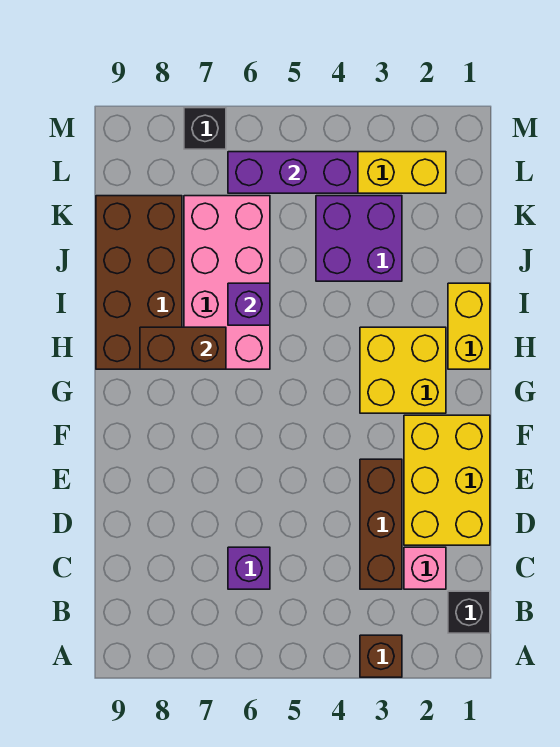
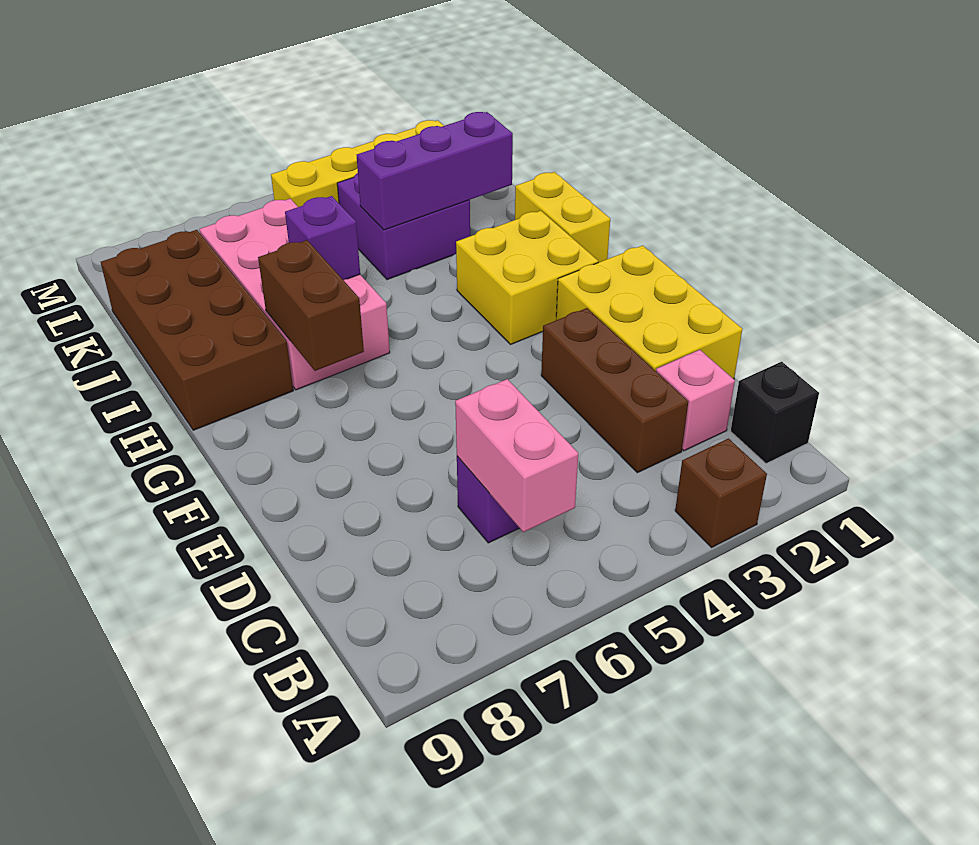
none -> pink 1x2 brick [455,379,578,532]
brown 1x2 brick [140,327,226,369] -> brown 1x2 brick turned to [258,240,364,371]
purple 1x3 brick [228,152,358,193] -> purple 1x3 brick moved to [357,112,513,230]
black 1x1 brick [184,108,226,149] -> none

